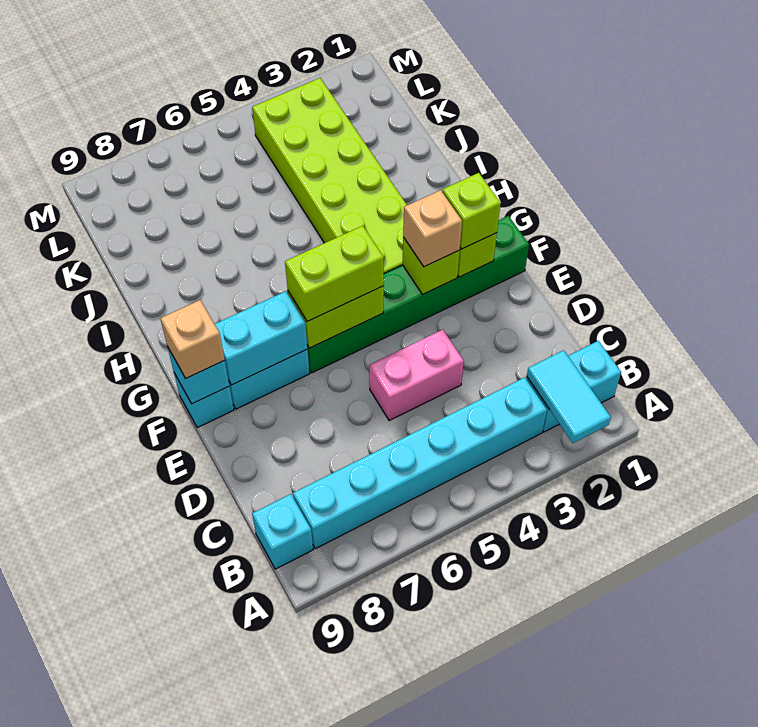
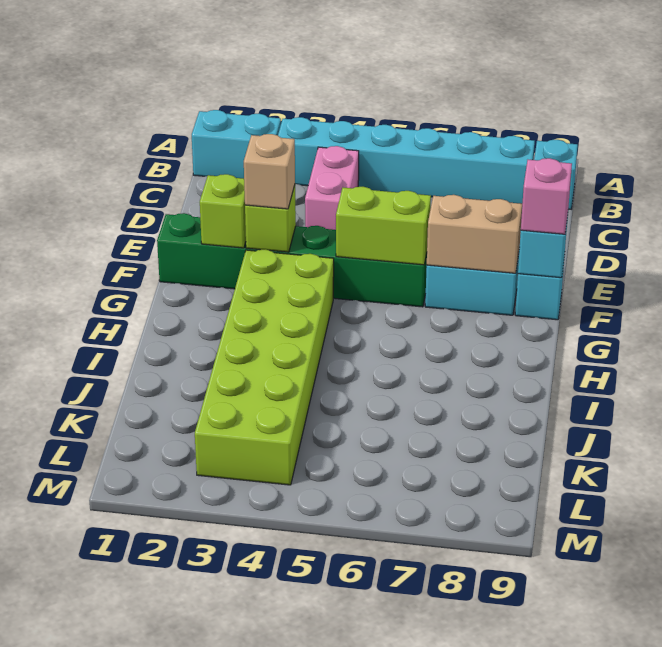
cyan 1x2 tile [527,350,611,443] -> none
pink 1x2 brick [369,330,464,421] -> pink 1x2 brick turned to [305,146,359,230]
lime 1x1 brick [442,173,501,249] -> none
lime 1x2 brick [285,226,384,322] -> none
cyan 1x2 brick [215,291,308,385] -> tan 1x2 brick [427,195,522,273]
tan 1x1 brick [160,300,225,378] -> pink 1x1 brick [521,158,572,234]

